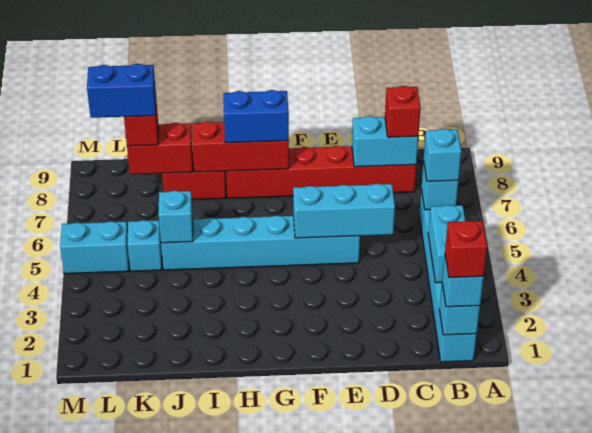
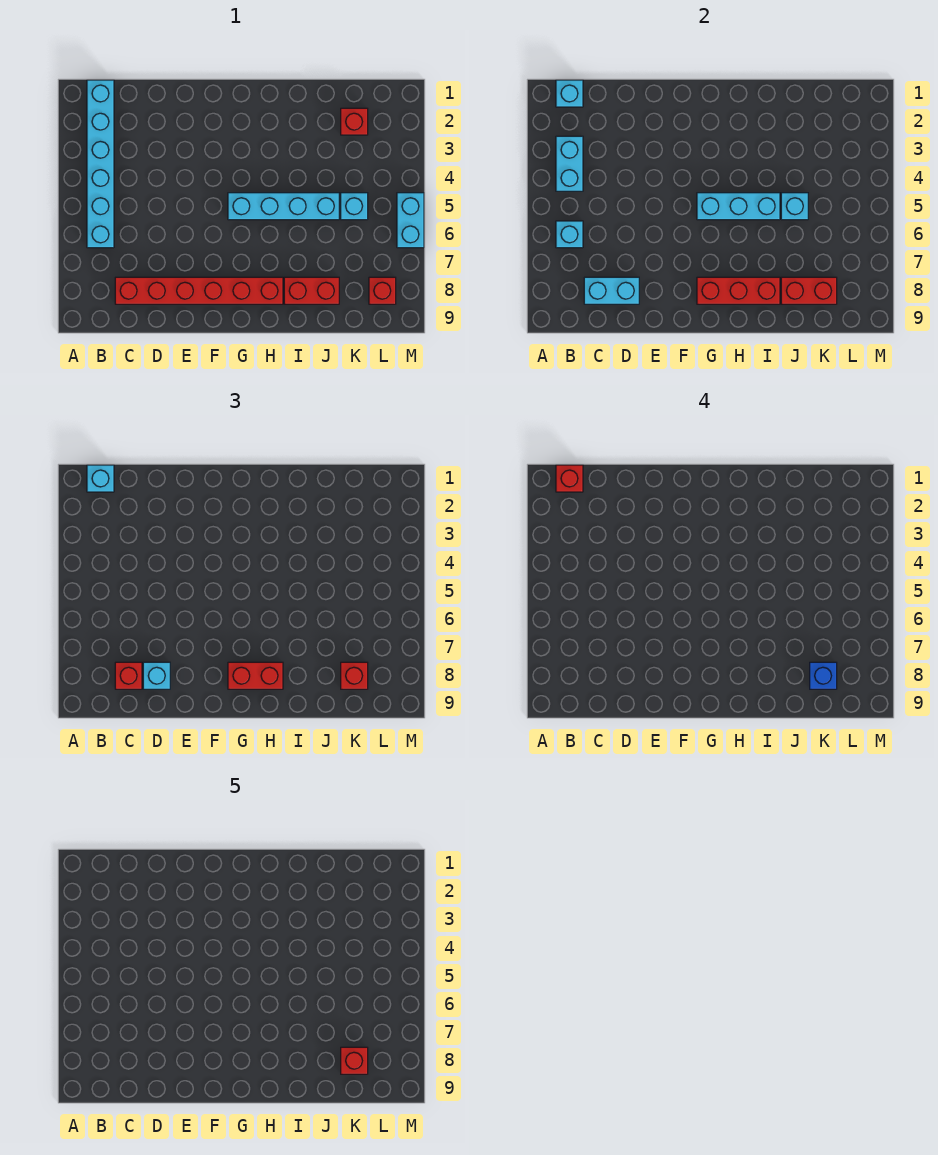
cyan 1x1 brick [424,129,461,181] -> cyan 1x1 brick moved to [143,662,170,689]
cyan 1x3 brick [293,184,395,238] -> cyan 1x3 brick moved to [697,193,780,220]
cyan 1x6 brick [161,216,360,270] -> cyan 1x4 brick [228,193,339,220]
blue 1x2 brick [223,90,289,143] -> red 1x2 brick [228,662,283,689]
none -> red 1x1 brick [341,108,368,135]
blue 1x2 brick [87,64,156,118] -> blue 1x1 brick [810,662,837,689]
none -> red 1x1 brick [341,1047,368,1074]
cyan 1x2 brick [60,221,129,274] -> cyan 1x2 brick turned to [397,193,424,248]
none -> red 1x1 brick [369,277,396,304]

